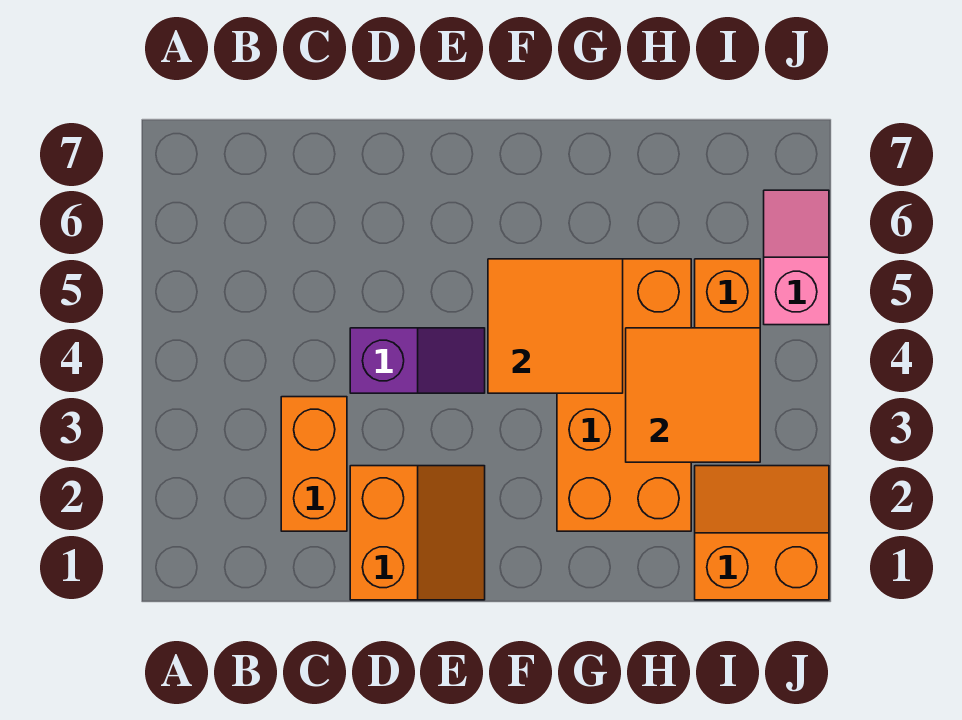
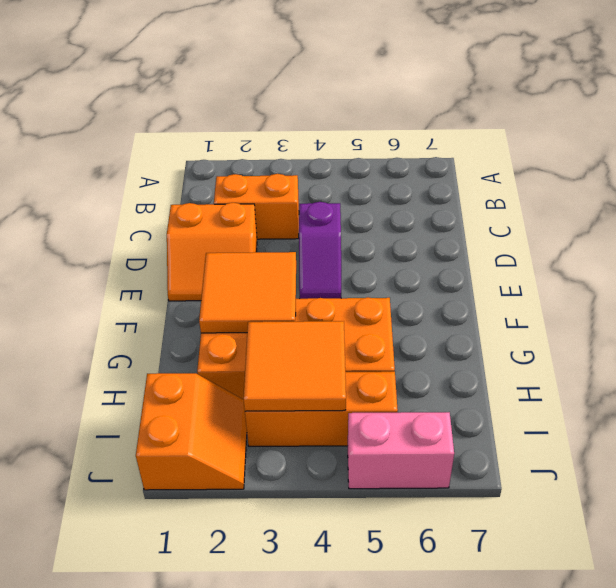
orange 2x2 tile [488,259,623,393] -> orange 2x2 tile moved to [199,252,296,333]
pink 1x2 slope [764,190,829,325] -> pink 1x2 brick [348,412,454,489]

